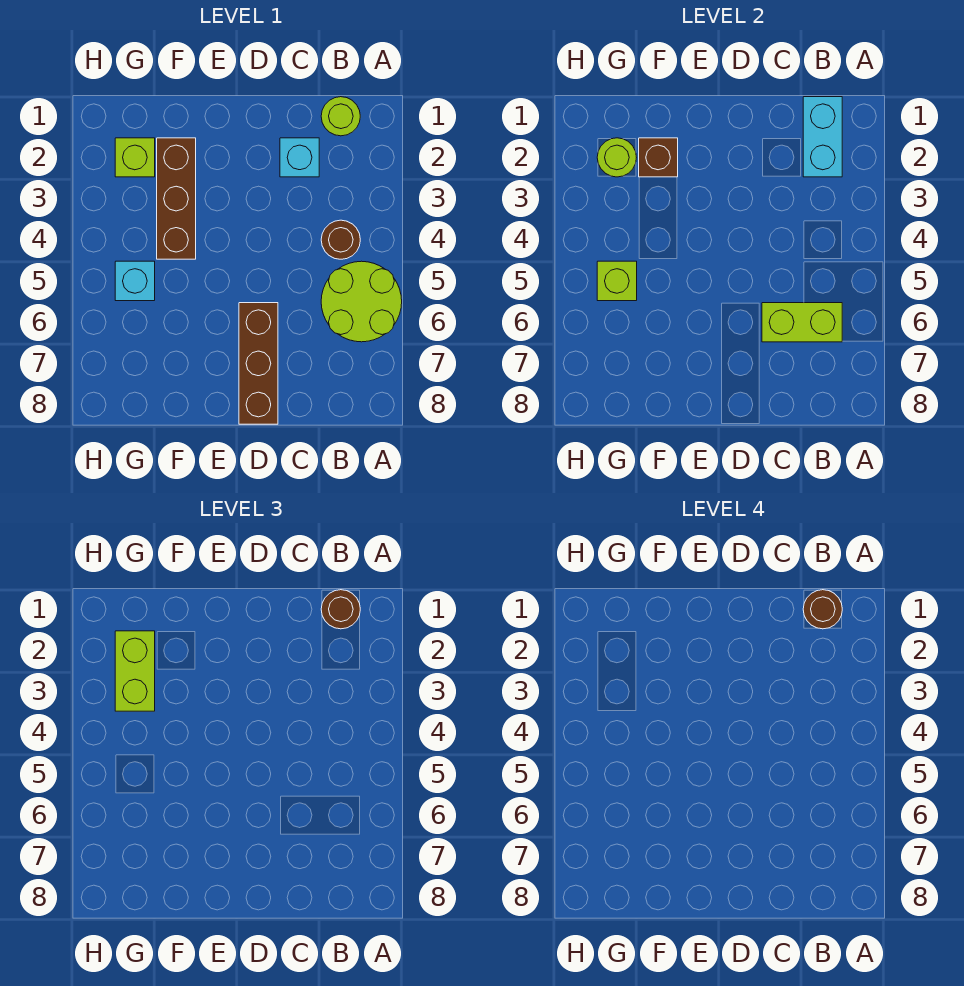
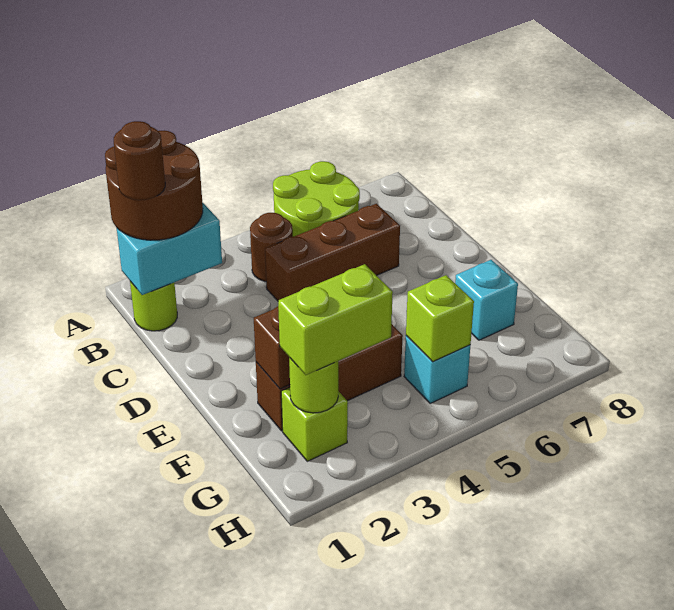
brown 1x1 round brick [321,590,360,629] -> brown 2x2 round brick [105,130,203,240]
lime 1x2 brick [762,303,842,342] -> none
cyan 1x1 brick [280,138,319,177] -> cyan 1x1 brick moved to [455,260,518,340]
brown 1x3 brick [239,303,278,424] -> brown 1x3 brick moved to [265,204,400,301]

